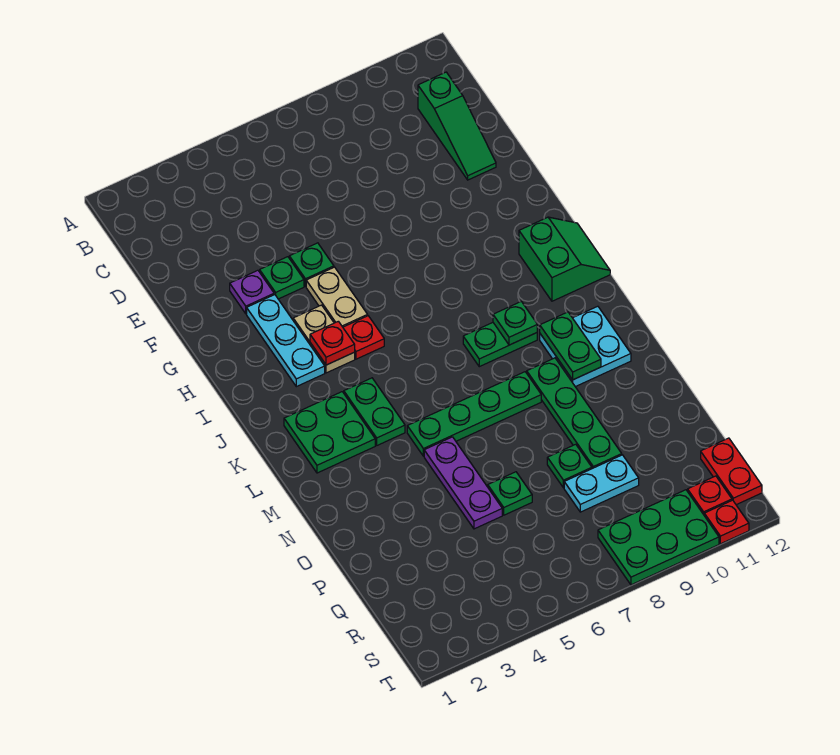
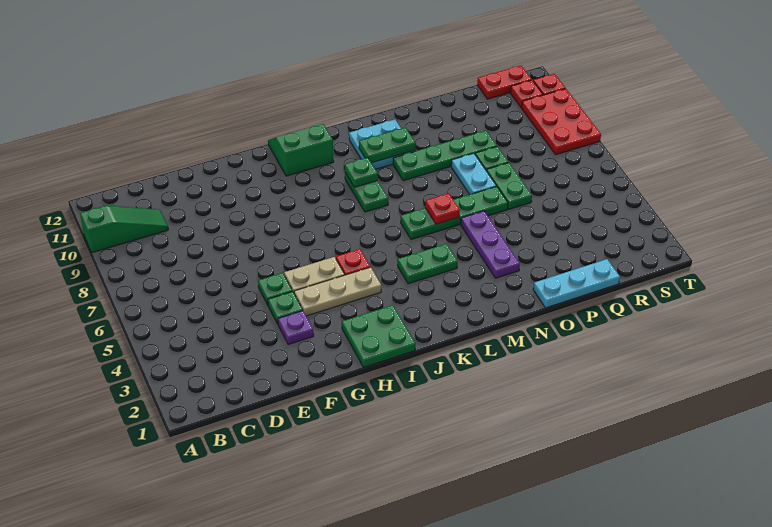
green 1x3 slope [418,72,496,180] -> green 1x3 slope moved to [80,206,168,253]
cyan 1x3 plate [247,295,325,387] -> cyan 1x3 plate moved to [533,259,620,308]
tan 1x2 plate [293,305,355,373] -> tan 1x3 plate [294,267,381,316]
red 1x1 plate [310,321,355,365] -> red 1x1 plate moved to [425,193,460,224]
green 2x2 plate [284,392,375,473] -> green 2x2 plate moved to [342,305,416,367]
green 1x4 plate [407,372,541,456] -> green 1x4 plate turned to [401,186,508,240]
purple 1x3 plate [424,437,502,529] -> purple 1x3 plate turned to [461,211,520,278]
green 1x1 plate [488,472,532,515] -> green 1x2 plate [486,163,532,209]
cyan 1x2 plate [564,455,639,512] -> cyan 1x2 plate moved to [451,153,496,194]
green 2x3 plate [598,490,719,585] -> red 2x3 plate [522,89,601,155]

